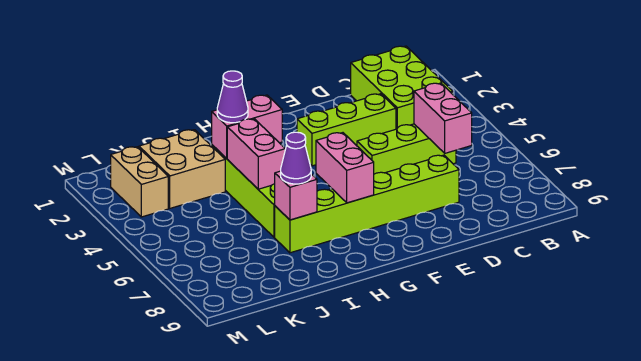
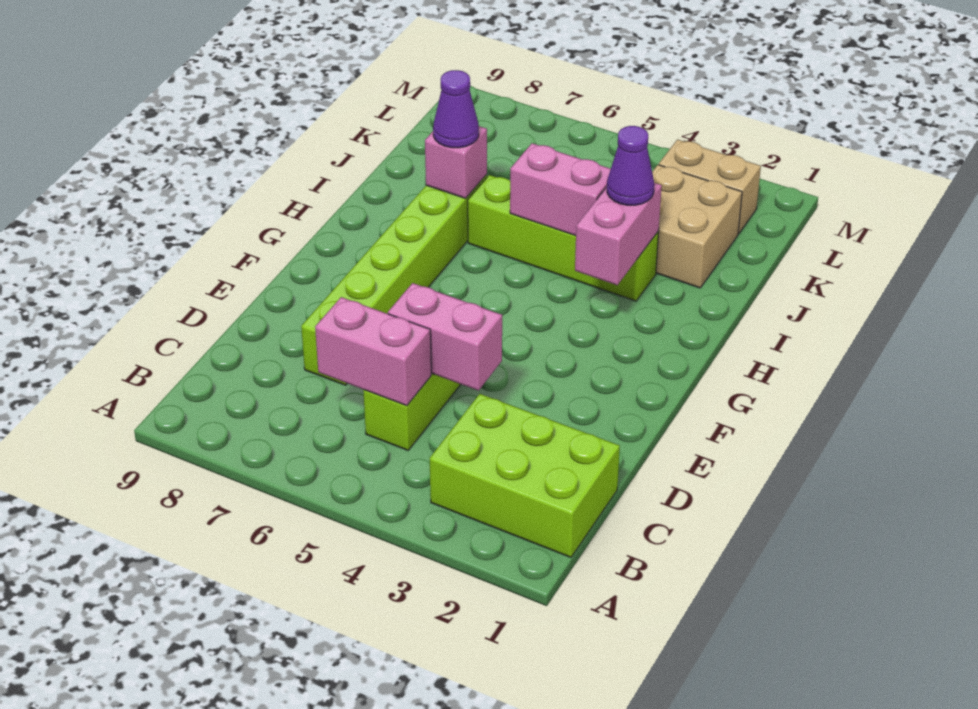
lime 1x3 brick [297,94,396,166] -> none
pink 1x2 brick [316,133,374,203] -> pink 1x2 brick moved to [388,283,502,391]

